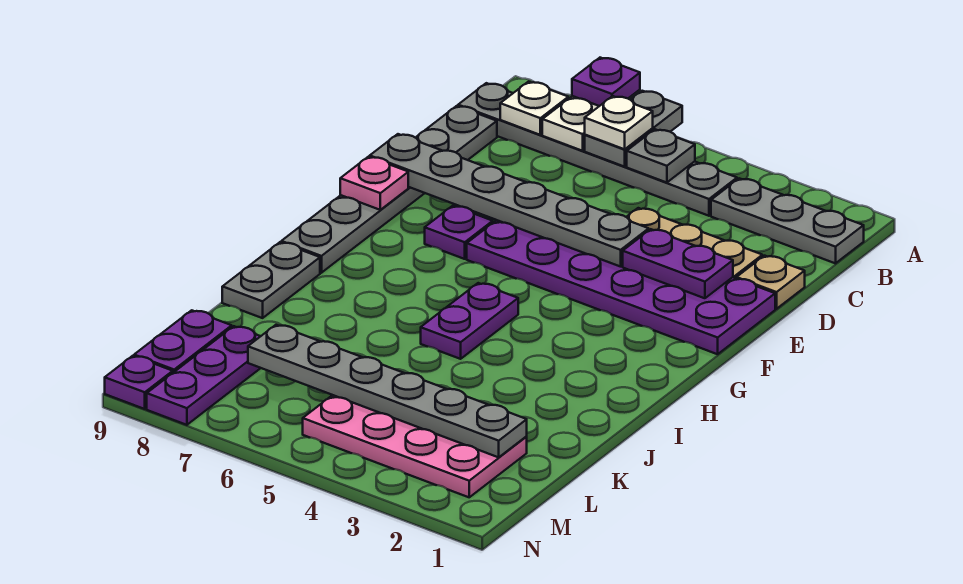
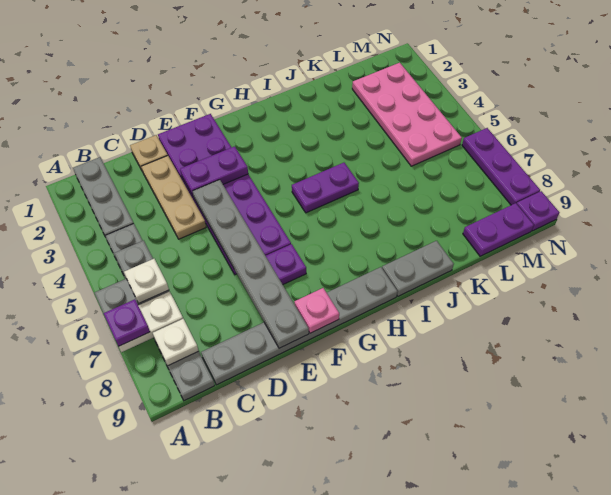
purple 1x2 plate [623,229,733,298] -> purple 1x2 plate turned to [180,146,248,197]
grey 1x6 plate [248,325,527,457] -> none
purple 1x3 plate [147,326,261,425] -> purple 1x3 plate turned to [462,128,540,205]

